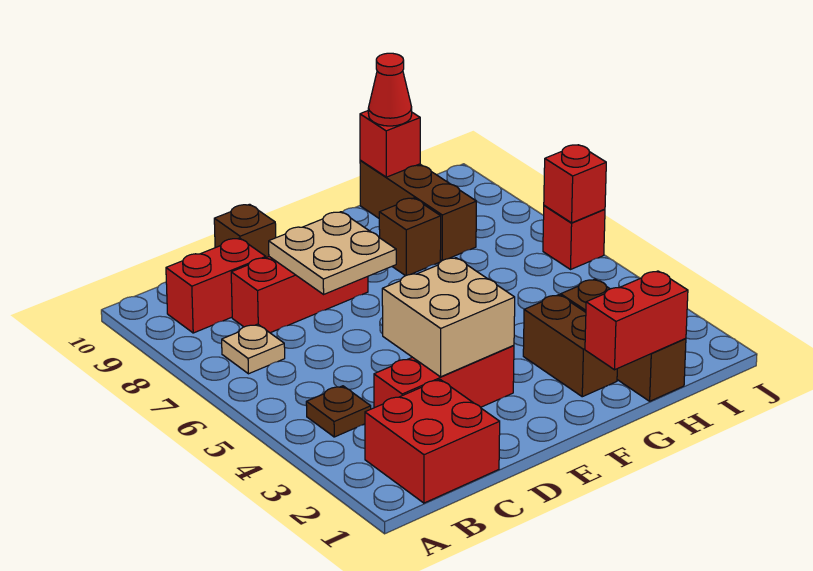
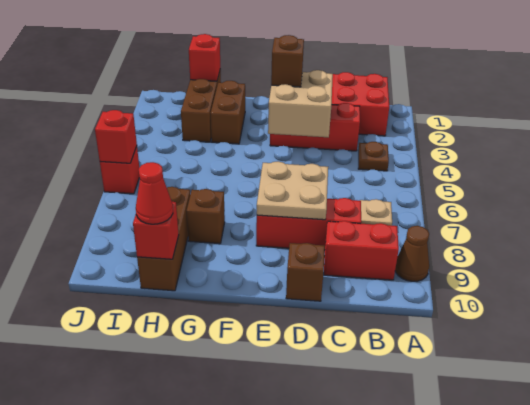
none -> brown 1x1 cone [395,226,429,281]
none -> brown 1x1 brick [271,35,304,87]
red 1x2 brick [585,271,688,370] -> red 1x1 brick [189,34,220,81]

